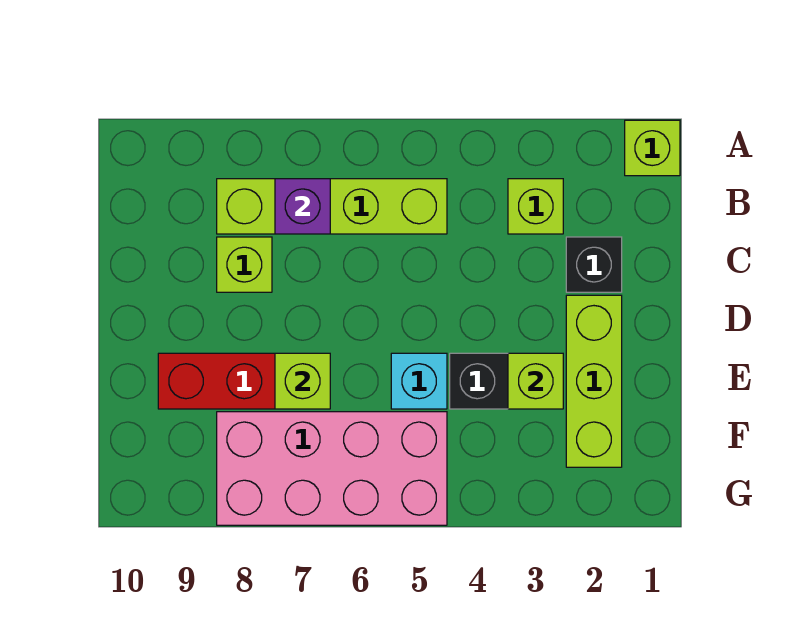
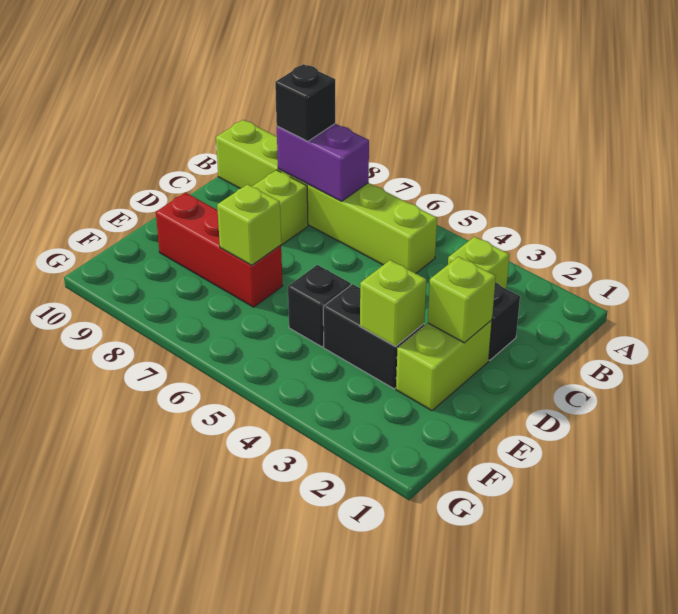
lime 1x1 brick [625,120,680,176] -> lime 1x1 brick moved to [428,257,496,343]
lime 1x4 brick [217,179,447,234] -> lime 1x6 brick [216,120,437,273]
purple 1x1 brick [275,179,330,234] -> purple 1x2 brick [277,124,369,201]
none -> black 1x1 brick [275,64,335,142]
lime 1x3 brick [566,295,622,467] -> lime 1x2 brick [396,320,492,411]
cyan 1x1 brick [391,353,447,409] -> black 1x1 brick [288,265,351,347]
pink 2x4 brick [217,412,447,525] -> none

